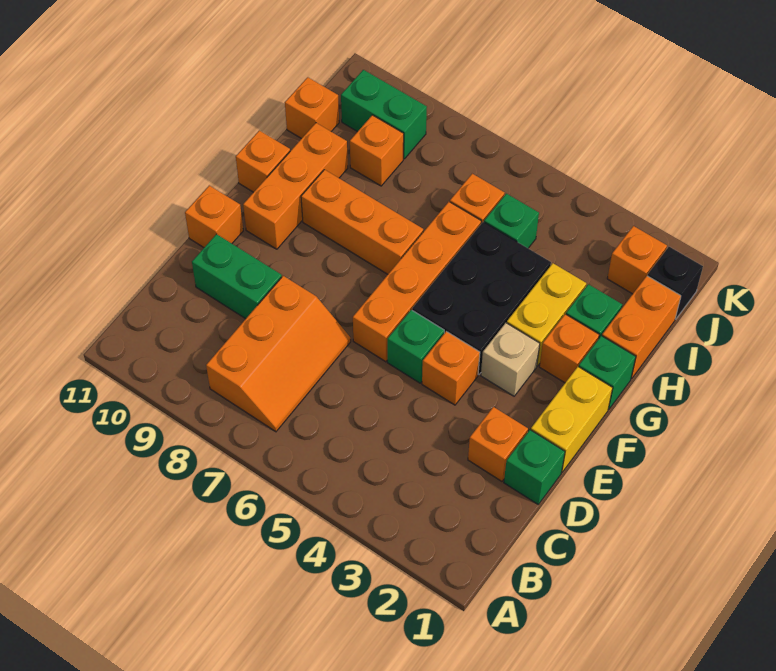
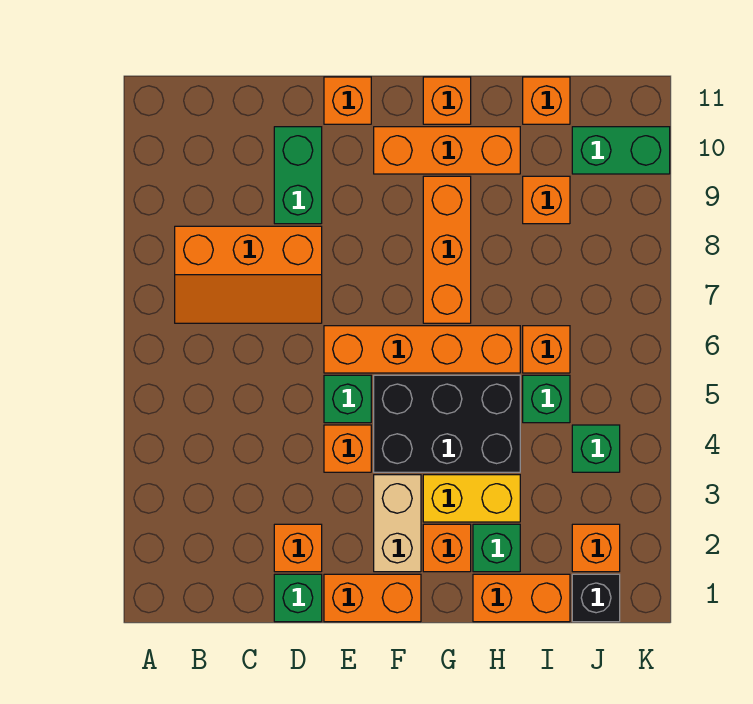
yellow 1x2 brick [531,367,613,472] -> orange 1x2 brick [324,574,421,622]
tan 1x1 brick [481,323,540,396] -> tan 1x2 brick [374,475,421,572]
green 1x1 brick [579,336,636,410] -> green 1x1 brick moved to [572,425,620,472]
green 1x2 brick [341,70,427,159] -> green 1x2 brick turned to [572,127,670,174]

